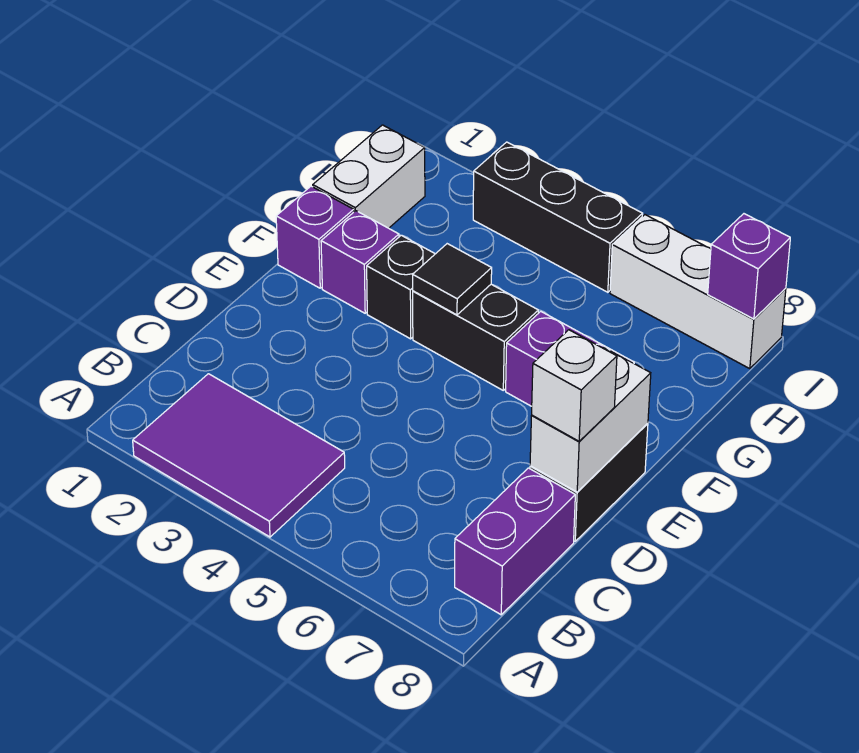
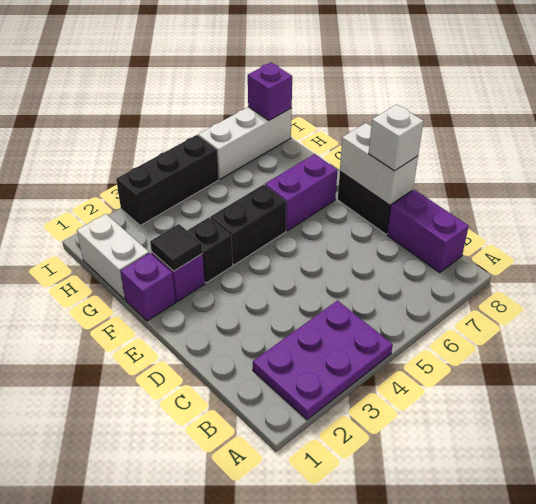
purple 2x3 tile [133,374,345,537] -> purple 2x3 plate [253,301,393,420]
black 1x1 tile [413,244,492,315] -> black 1x1 tile moved to [150,224,203,271]

